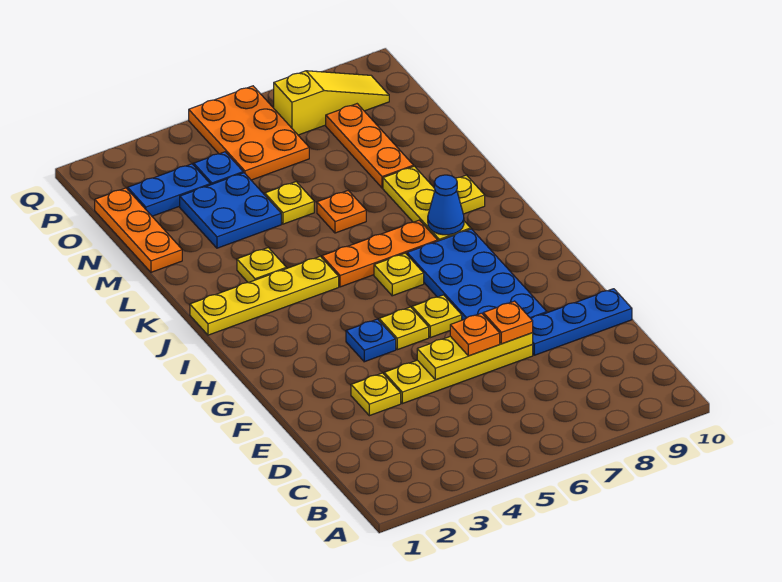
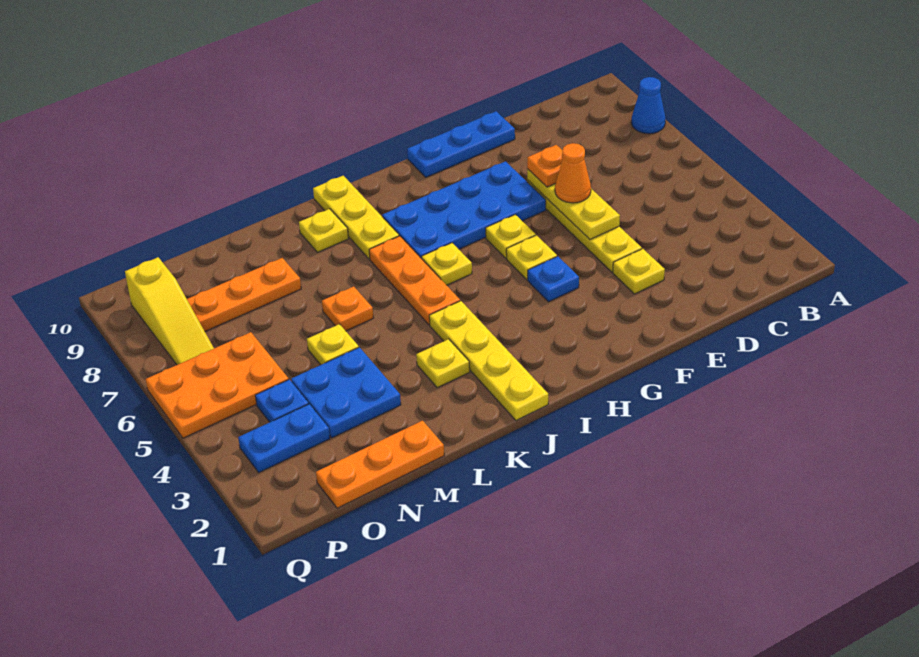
orange 1x1 plate [450,313,500,356] -> orange 1x1 cone [555,143,591,203]
blue 1x3 plate [531,289,632,355] -> blue 1x3 plate turned to [407,111,515,177]
yellow 1x3 plate [383,166,471,241] -> yellow 1x3 plate turned to [313,176,399,259]
blue 1x1 cone [428,175,464,235] -> blue 1x1 cone moved to [631,77,665,134]
blue 1x2 plate [128,164,210,216] -> blue 1x2 plate turned to [238,404,330,472]
yellow 1x3 slope [274,71,389,135] -> yellow 1x3 slope turned to [125,257,214,365]

